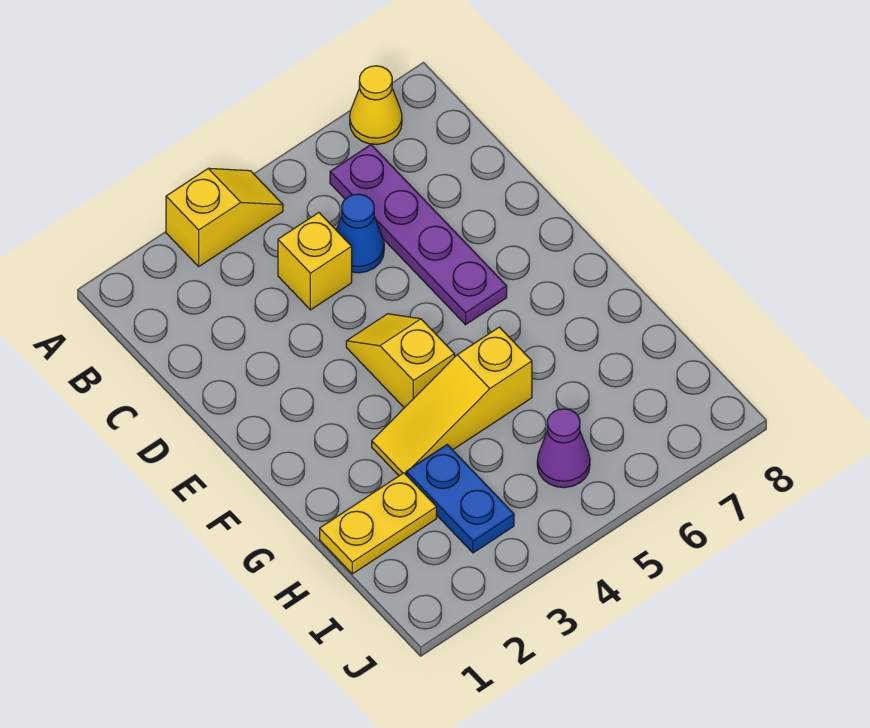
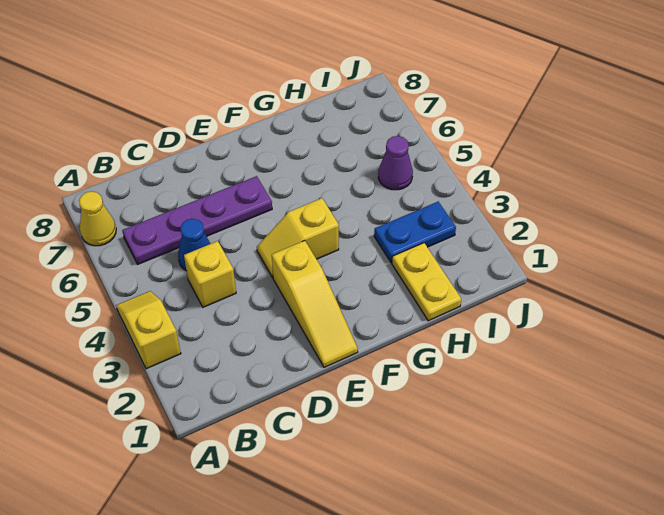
yellow 1x3 slope [372,327,532,476] -> yellow 1x3 slope moved to [272,241,358,367]

